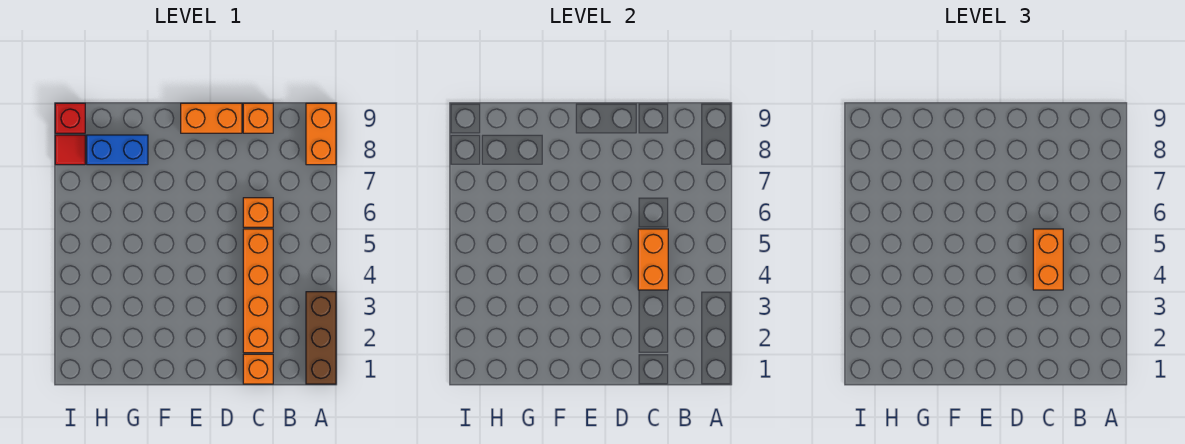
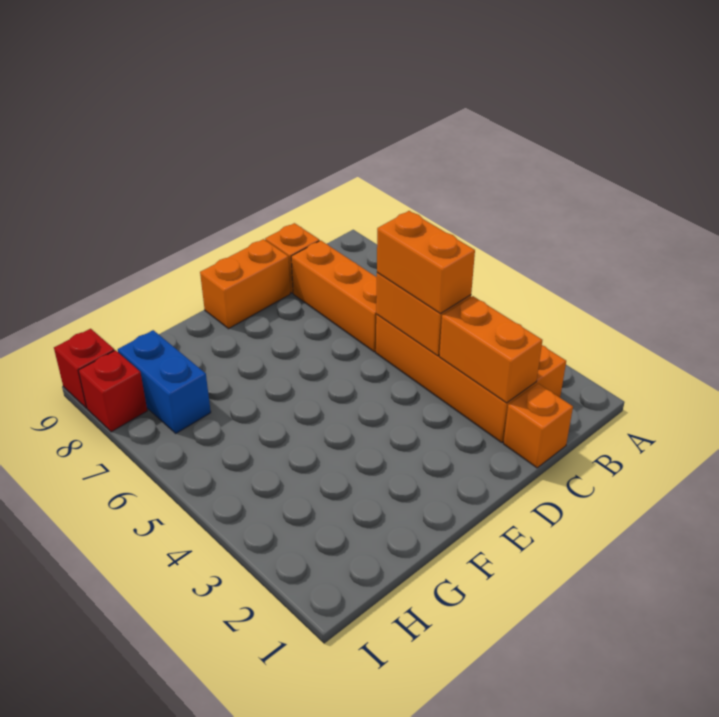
brown 1x3 brick [306,292,336,384] -> none
orange 1x2 brick [306,103,336,165] -> orange 1x2 brick moved to [439,296,542,403]
orange 1x4 brick [243,229,273,353] -> orange 2x4 brick [376,315,566,442]
orange 1x1 brick [243,198,273,227] -> orange 1x3 brick [291,240,377,352]
blue 1x2 brick [87,135,148,165] -> blue 1x2 brick turned to [118,330,211,433]
red 1x1 tile [55,135,85,165] -> red 1x1 brick [78,350,147,432]

